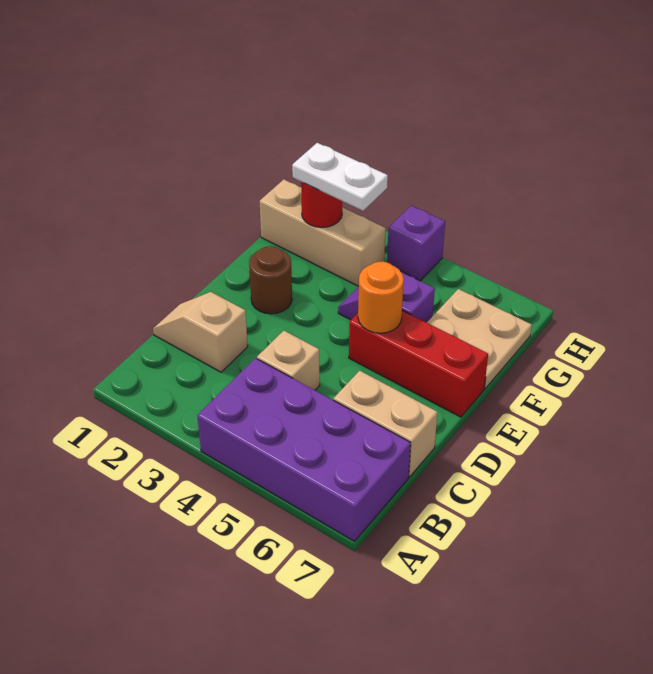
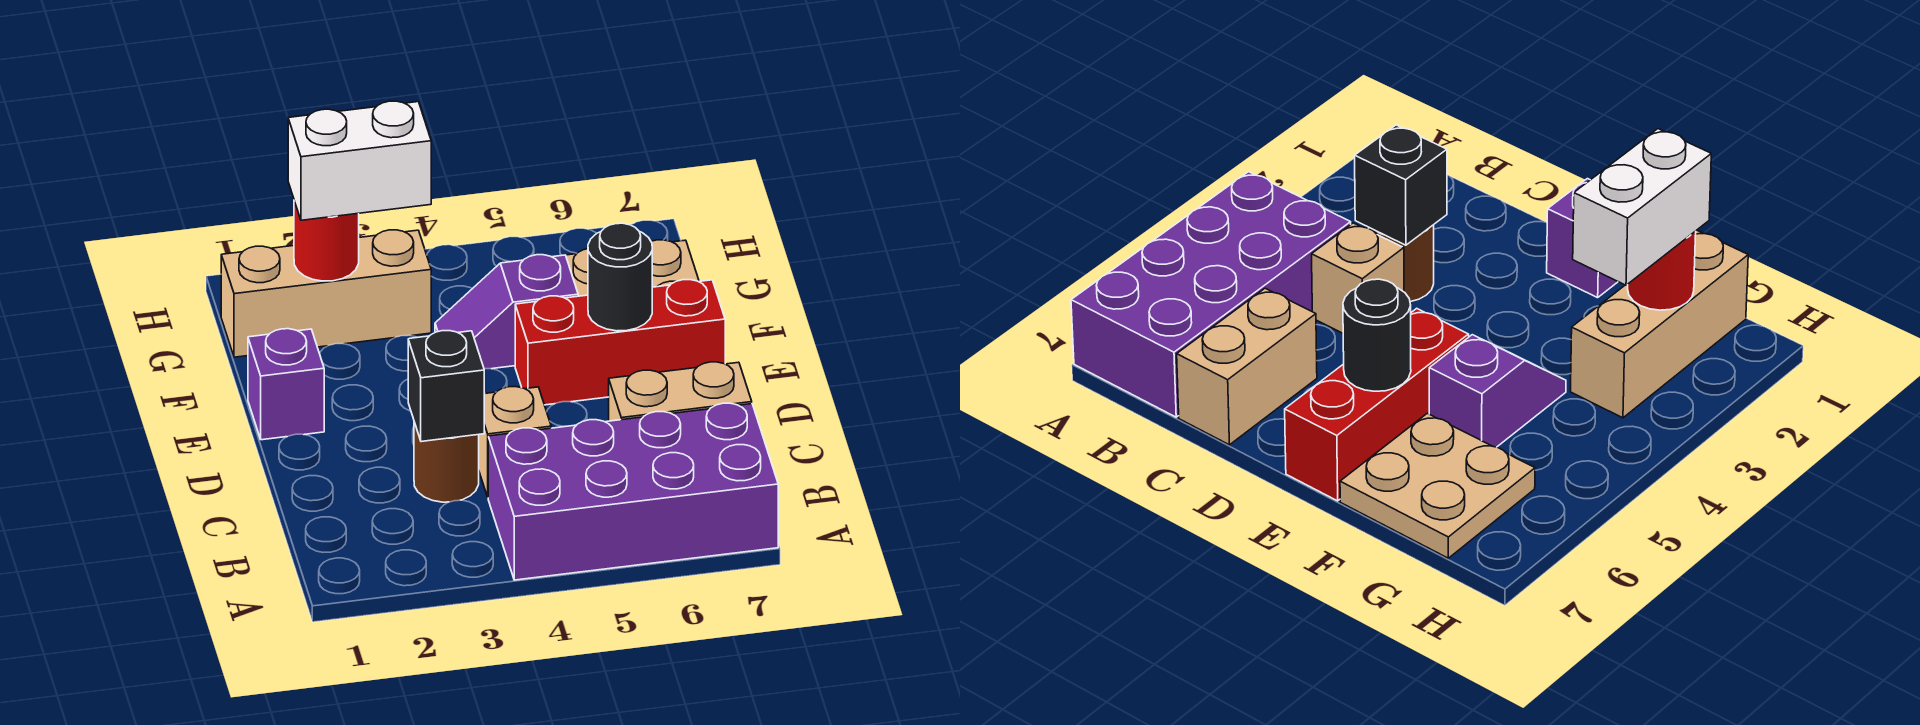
tan 1x2 slope [153,292,248,372] -> none
none -> black 1x1 brick [408,331,485,442]
brown 1x1 round brick [249,246,292,314] -> brown 1x1 round brick moved to [414,422,479,502]
orange 1x1 round brick [358,262,404,333] -> none
none -> black 1x1 round brick [588,223,652,331]
white 1x2 plate [292,143,388,211] -> white 1x2 brick [288,101,431,220]
purple 1x1 brick [387,206,445,281] -> purple 1x1 brick moved to [248,329,324,440]

